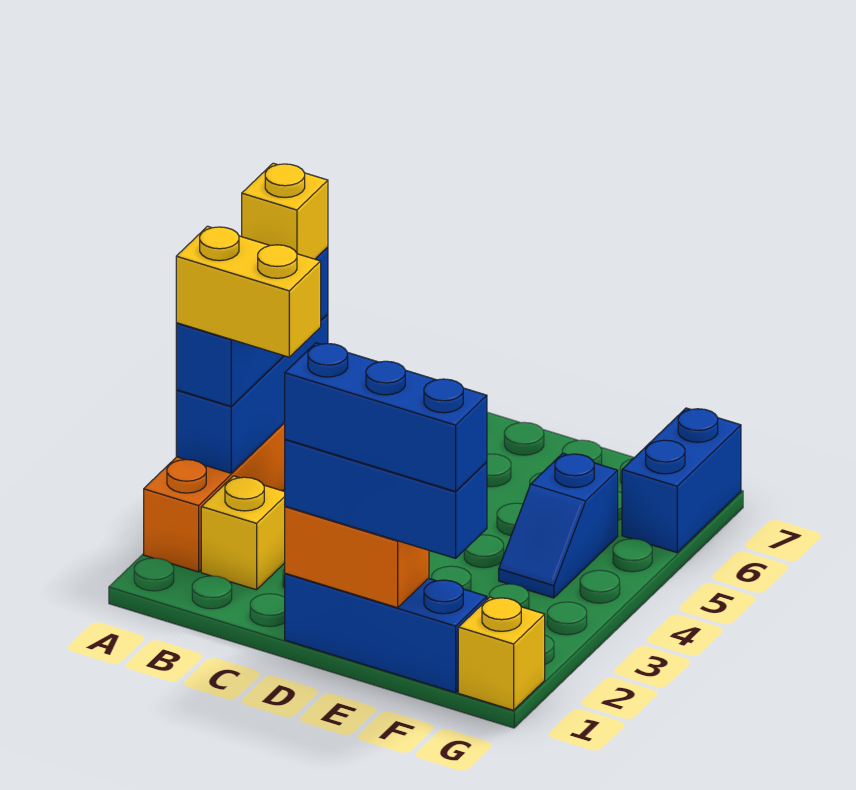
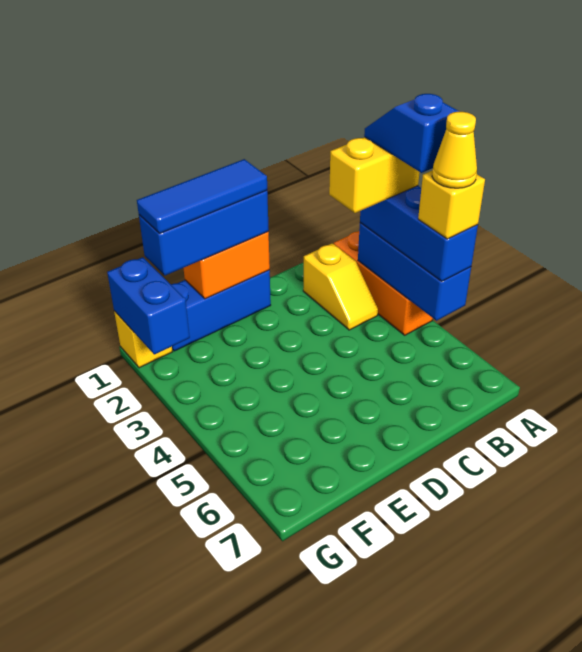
none -> yellow 1x1 cone [432,112,477,188]
blue 1x3 brick [285,343,487,491] -> blue 1x3 tile [137,159,267,234]
blue 1x2 slope [499,453,618,598] -> blue 1x2 slope moved to [364,94,459,173]
blue 1x2 brick [622,408,741,553] -> blue 1x2 brick moved to [107,257,190,354]

